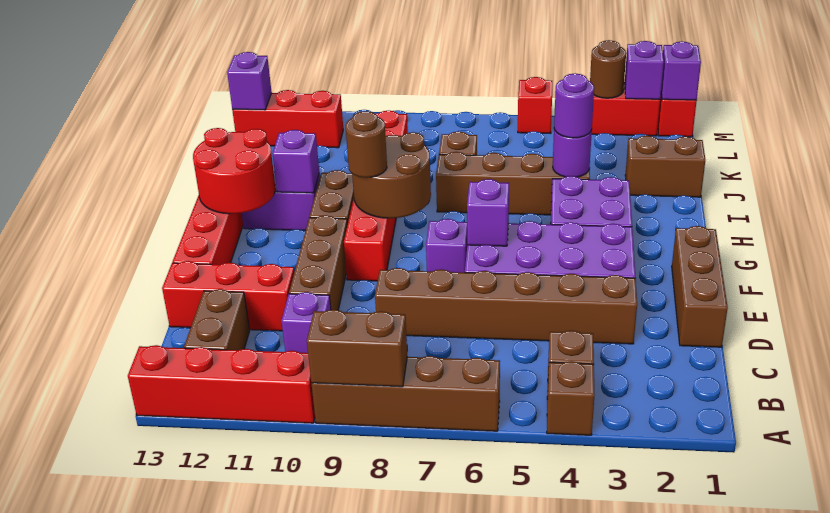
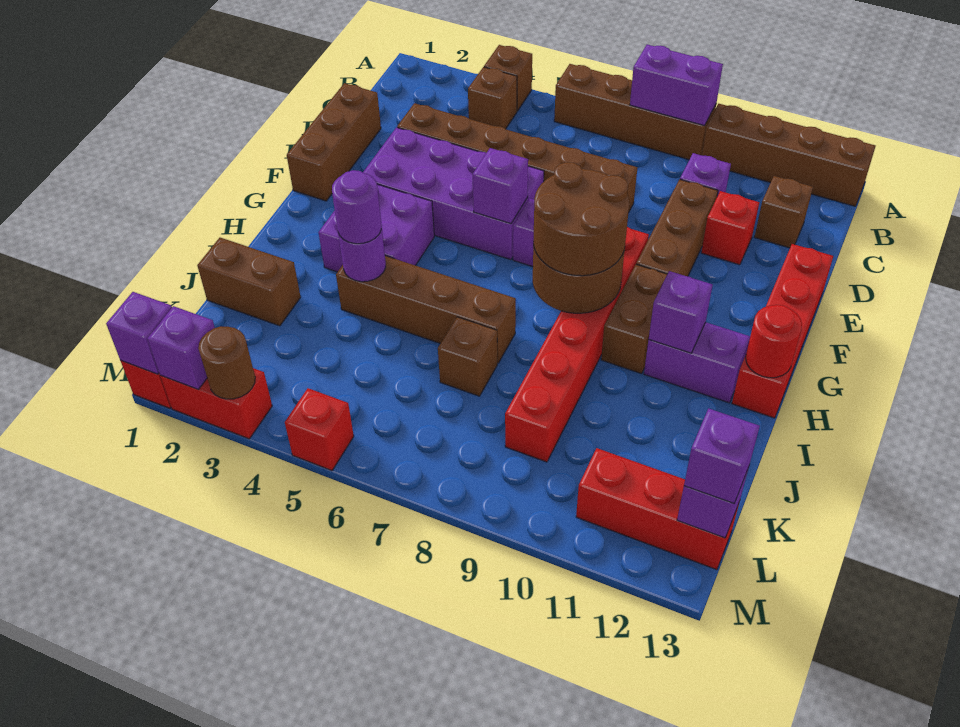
brown 1x2 brick [307,310,407,387] -> purple 1x2 brick [630,44,723,126]
red 1x4 brick [128,345,315,423] -> brown 1x4 brick [702,104,875,206]
brown 1x2 brick [184,289,250,350] -> brown 1x1 brick [755,176,813,248]
red 1x3 brick [162,261,294,331] -> red 1x1 brick [701,191,759,265]
brown 1x1 round brick [346,111,387,178] -> brown 2x2 round brick [533,162,629,276]
red 2x2 round brick [193,128,276,214] -> red 1x1 round brick [746,305,802,378]
none -> purple 1x1 brick [684,408,760,503]

